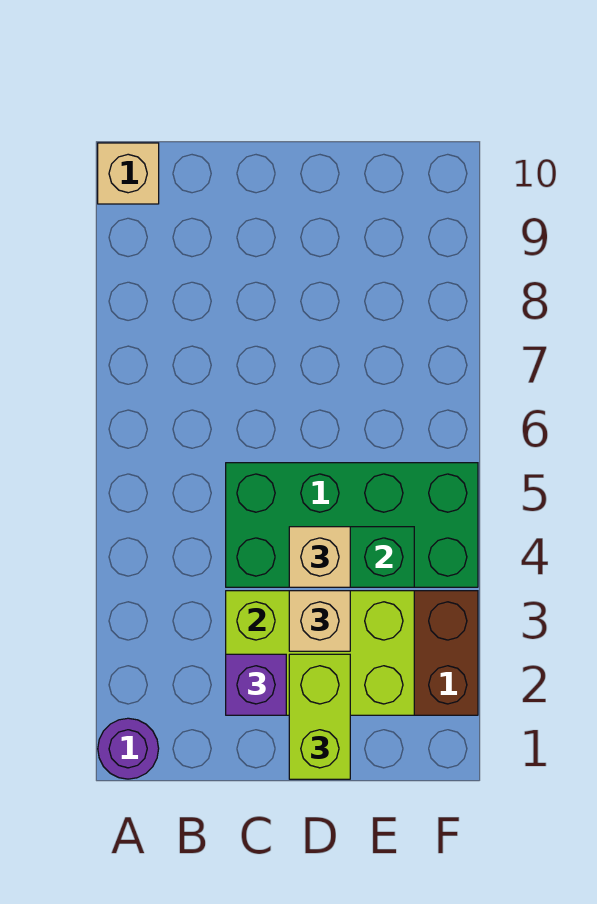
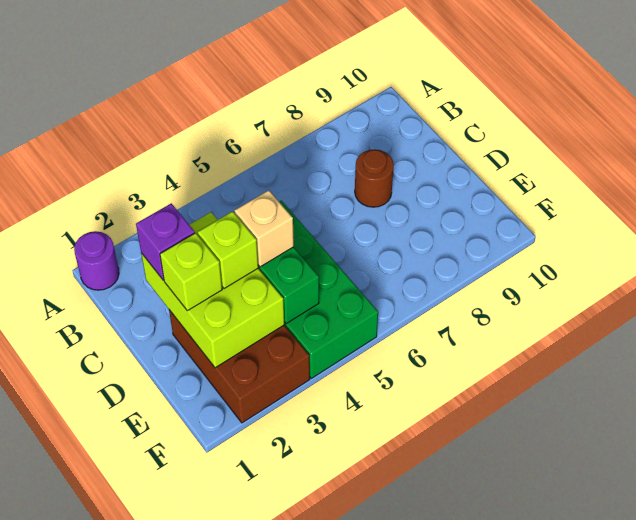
tan 1x1 brick [98,143,159,204] -> none
none -> brown 1x1 round brick [355,149,394,207]
lime 1x2 brick [289,654,350,779] -> lime 1x1 brick [160,233,222,311]
tan 1x1 brick [289,591,350,651] -> lime 1x1 brick [198,211,258,289]

